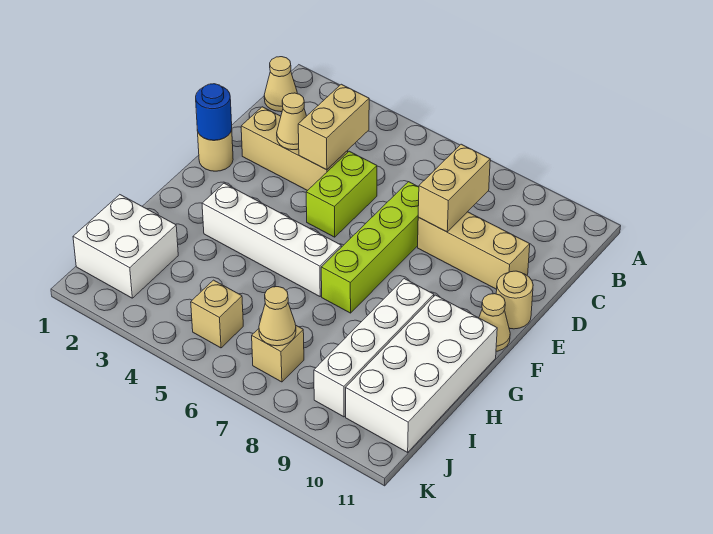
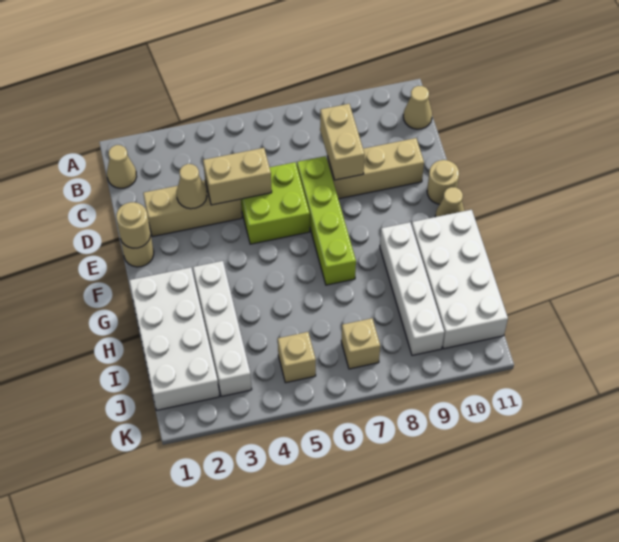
tan 1x2 brick [298,84,369,170] -> tan 1x2 brick turned to [203,148,272,205]
lime 1x2 brick [306,151,377,237] -> lime 2x2 brick [241,162,310,244]
blue 1x1 round brick [196,84,232,140] -> tan 1x1 round brick [116,202,150,248]
white 1x4 brick [202,183,341,296] -> white 1x4 brick turned to [193,261,252,397]
white 2x2 brick [73,195,178,298] -> white 2x4 brick [129,267,219,410]
tan 1x1 cone [259,287,296,346] -> tan 1x1 cone moved to [403,86,432,129]

